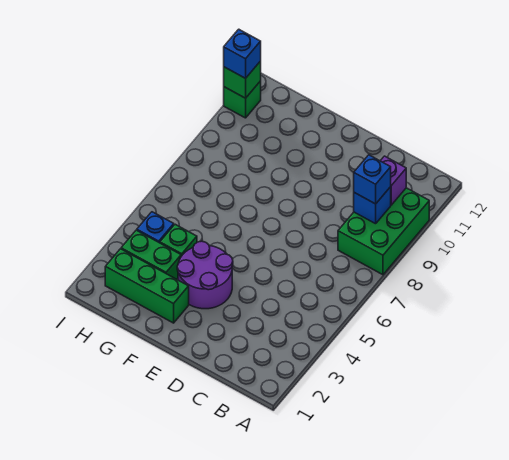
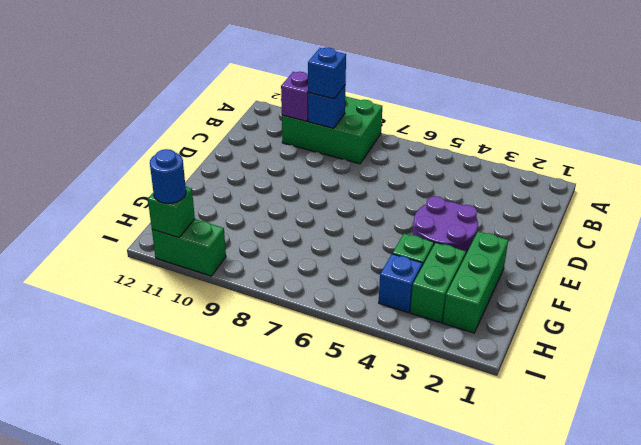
green 1x1 brick [224,81,261,118] -> green 1x2 brick [152,219,226,276]
blue 1x1 brick [224,29,261,78] -> blue 1x1 round brick [150,149,186,203]

